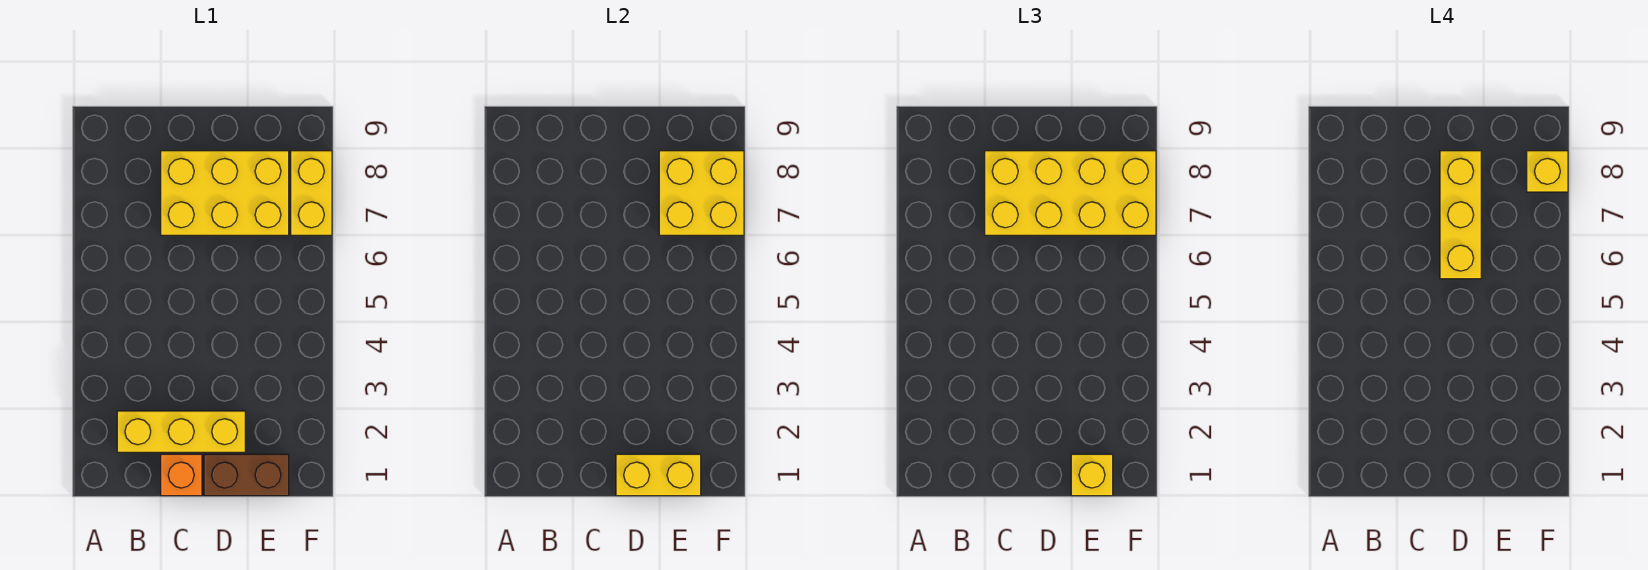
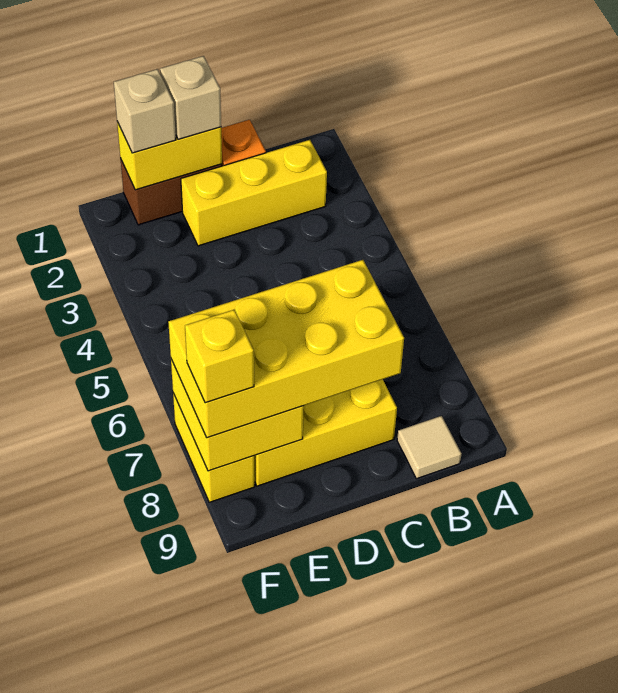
none -> tan 1x1 tile [397,416,461,479]
none -> tan 1x1 brick [160,56,221,139]
yellow 1x3 brick [1440,151,1481,279] -> none
yellow 1x1 brick [1071,454,1113,496] -> tan 1x1 brick [114,69,176,153]

